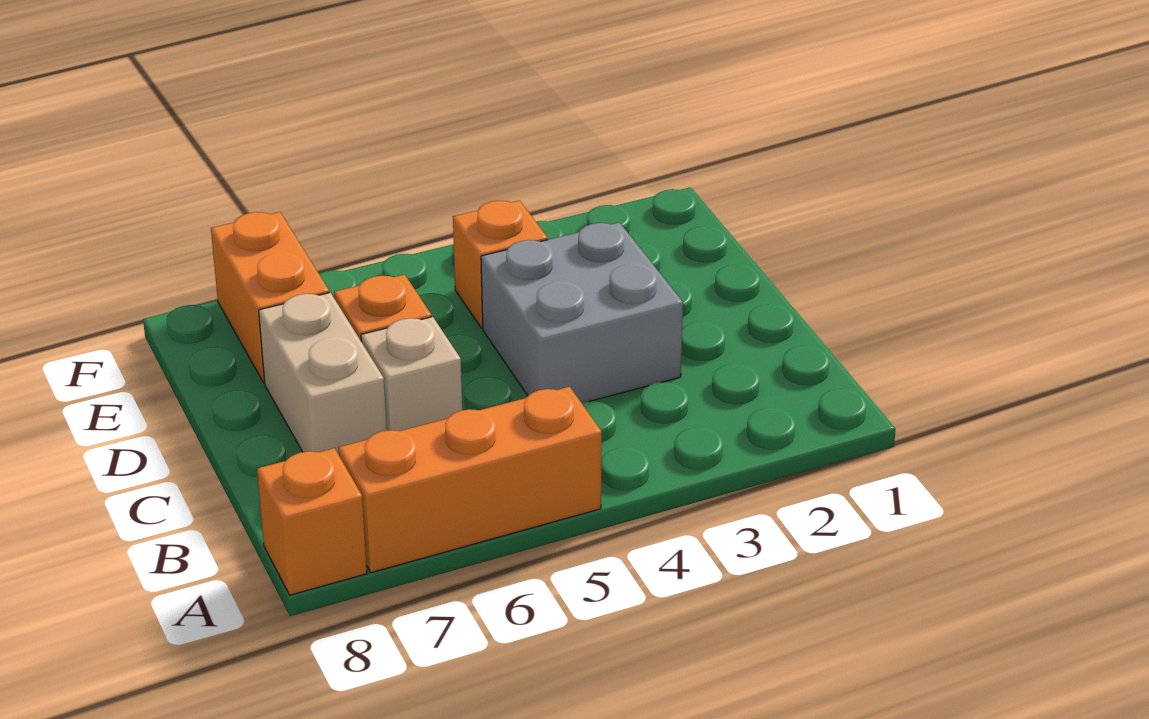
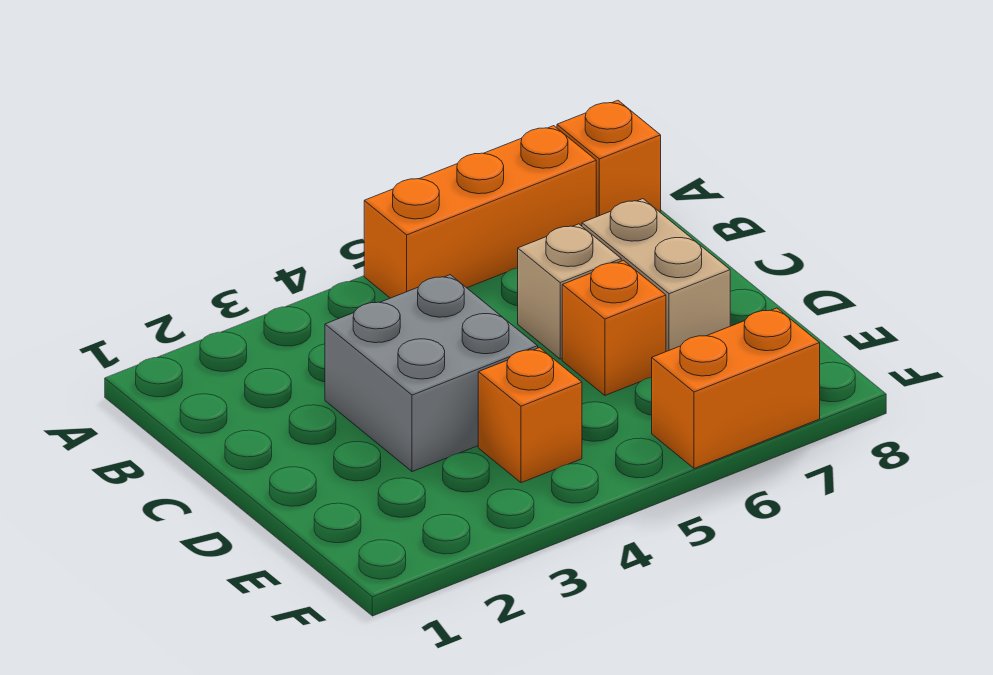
orange 1x2 brick [211,212,329,383] -> orange 1x2 brick turned to [652,308,820,469]

